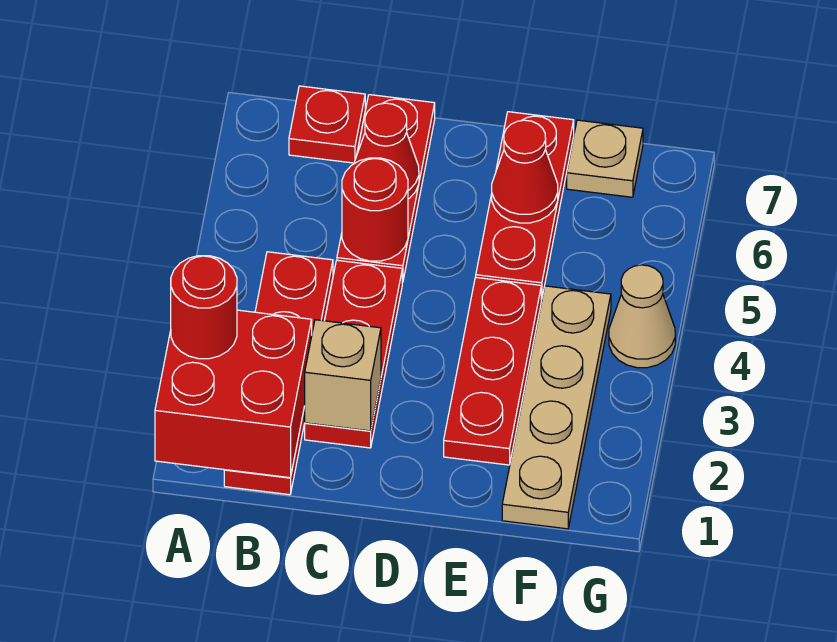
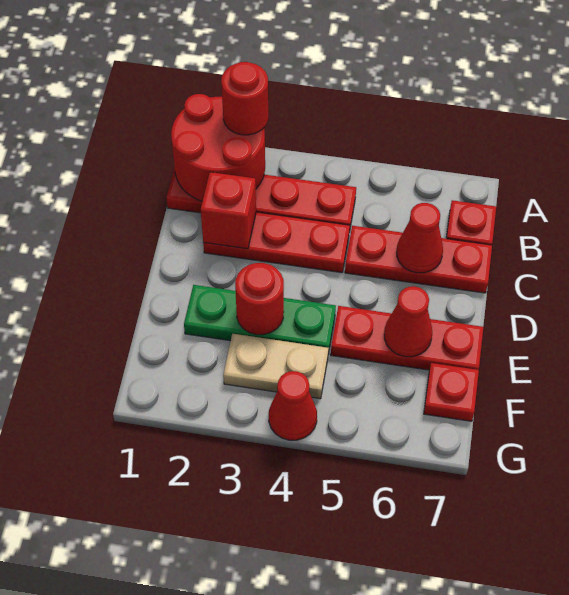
red 2x2 brick [155,310,312,478] -> red 2x2 round brick [171,94,265,201]
tan 1x1 brick [304,320,381,431] -> red 1x1 brick [201,172,256,249]
red 1x1 round brick [342,158,408,261] -> red 1x1 round brick moved to [235,263,284,335]
red 1x3 plate [444,277,541,465] -> green 1x3 plate [184,285,336,354]
tan 1x4 plate [502,286,611,529] -> tan 1x2 plate [223,334,329,399]
tan 1x1 plate [567,120,643,197] -> red 1x1 plate [424,363,479,421]
tan 1x1 cone [609,265,675,368] -> red 1x1 cone [269,371,317,440]

